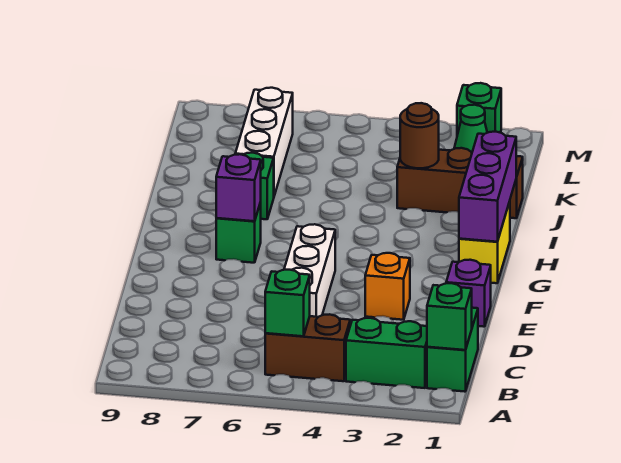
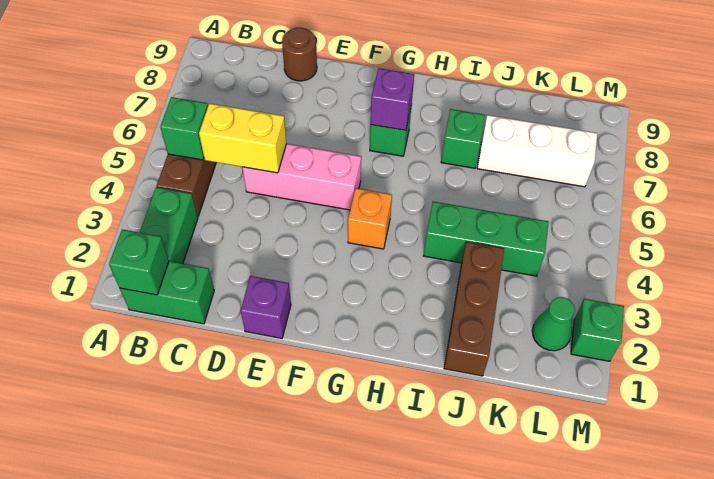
white 1x3 brick [284,224,335,317] -> pink 1x3 brick [242,144,361,210]
orange 1x1 brick [365,253,410,320] -> orange 1x1 brick moved to [348,188,392,249]
yellow 1x2 brick [459,201,510,283] -> yellow 1x2 brick moved to [199,103,286,173]
purple 1x3 brick [459,132,516,242] -> none
none -> green 1x3 brick [424,202,549,276]
brown 1x1 round brick [400,103,439,168] -> brown 1x1 round brick moved to [282,28,317,81]

